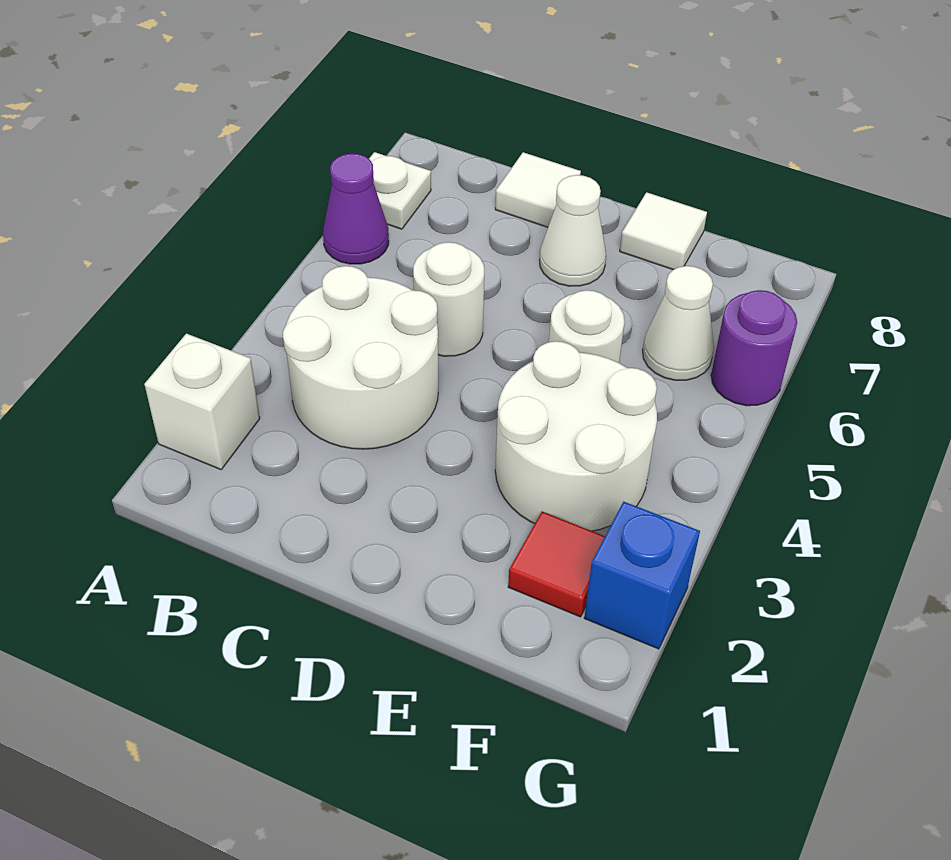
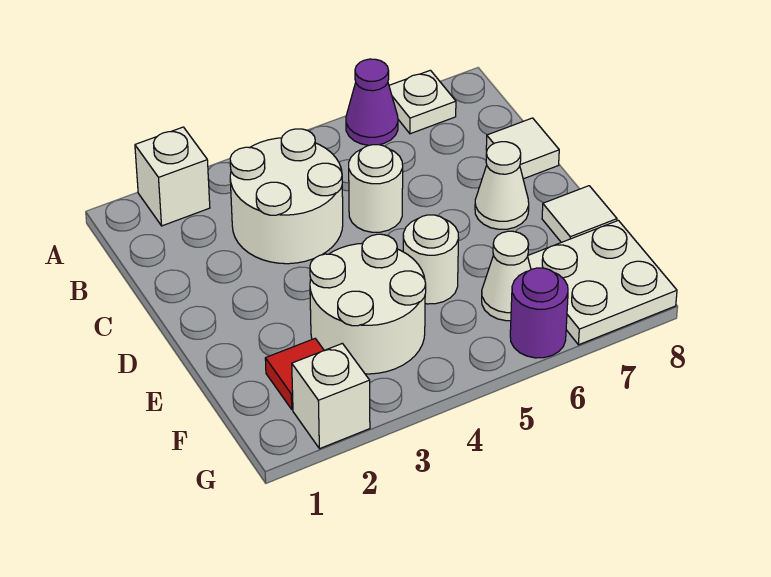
none -> white 2x2 plate [528,220,677,345]
blue 1x1 brick [584,502,700,649] -> white 1x1 brick [292,343,370,449]

